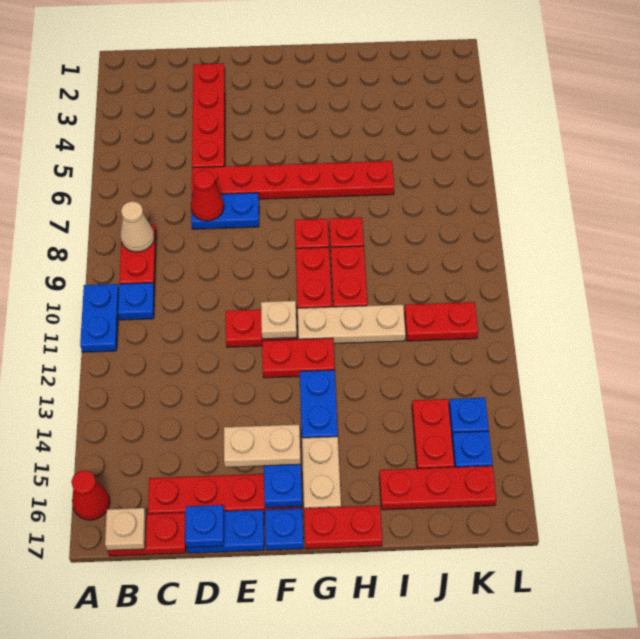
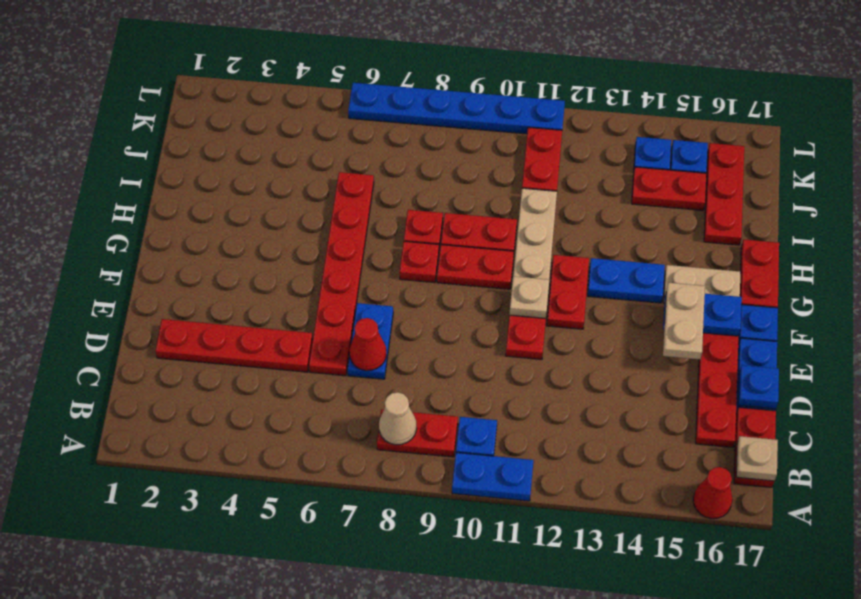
none -> blue 1x6 plate [348,83,565,134]

